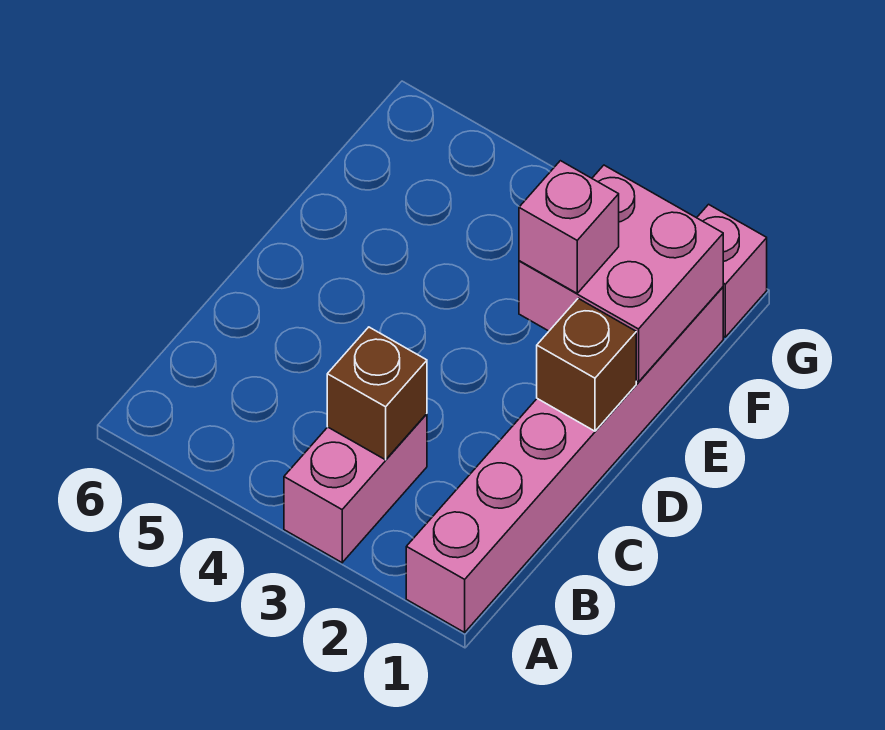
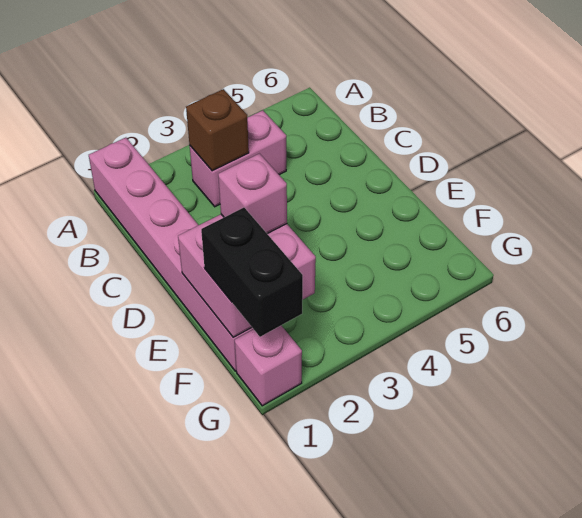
pink 1x2 brick [284,414,427,563] -> pink 1x2 brick turned to [190,110,286,207]
brown 1x1 brick [537,298,636,431] -> none
none -> black 1x2 brick [201,208,303,337]

